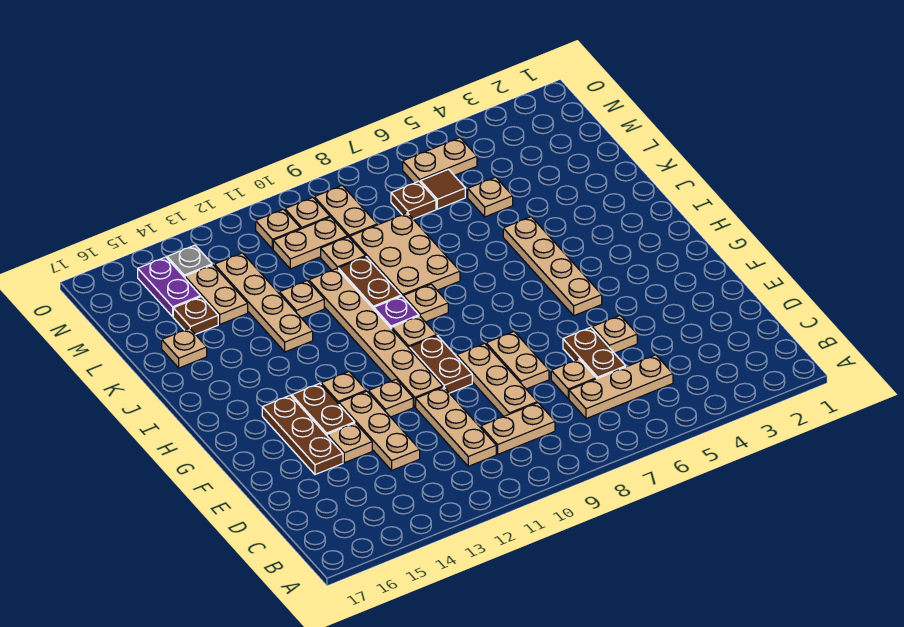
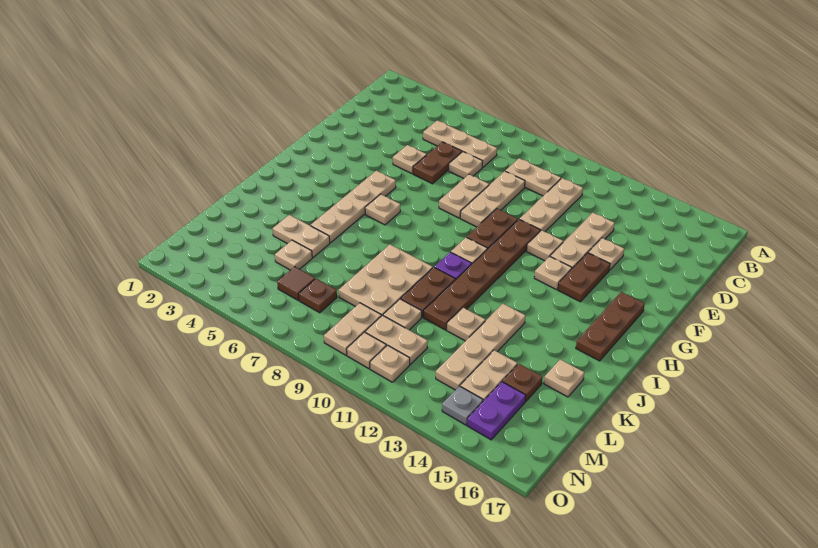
brown 1x3 plate [262,395,343,475] -> brown 1x3 plate moved to [576,292,645,361]
tan 1x6 plate [309,269,443,407] -> brown 1x6 plate [423,219,540,330]
tan 1x1 plate [403,284,448,322] -> tan 1x1 plate moved to [365,194,400,225]
tan 1x2 plate [403,138,477,183] -> tan 1x2 plate moved to [272,215,330,258]

